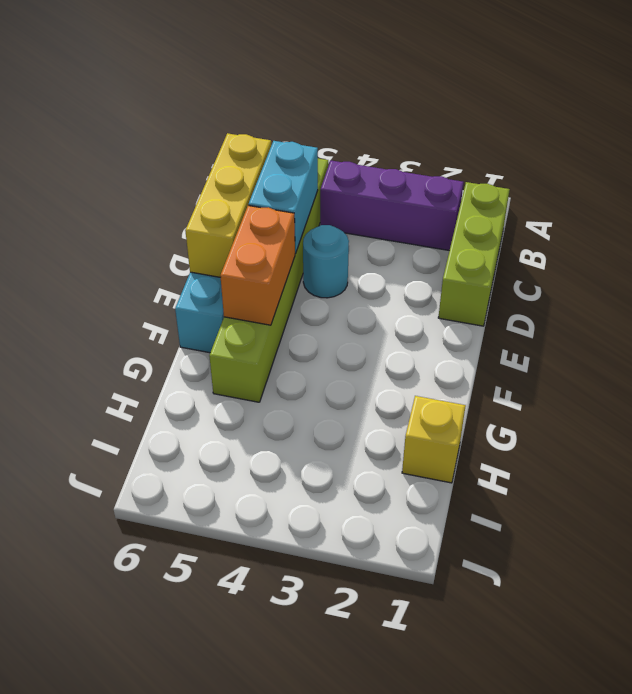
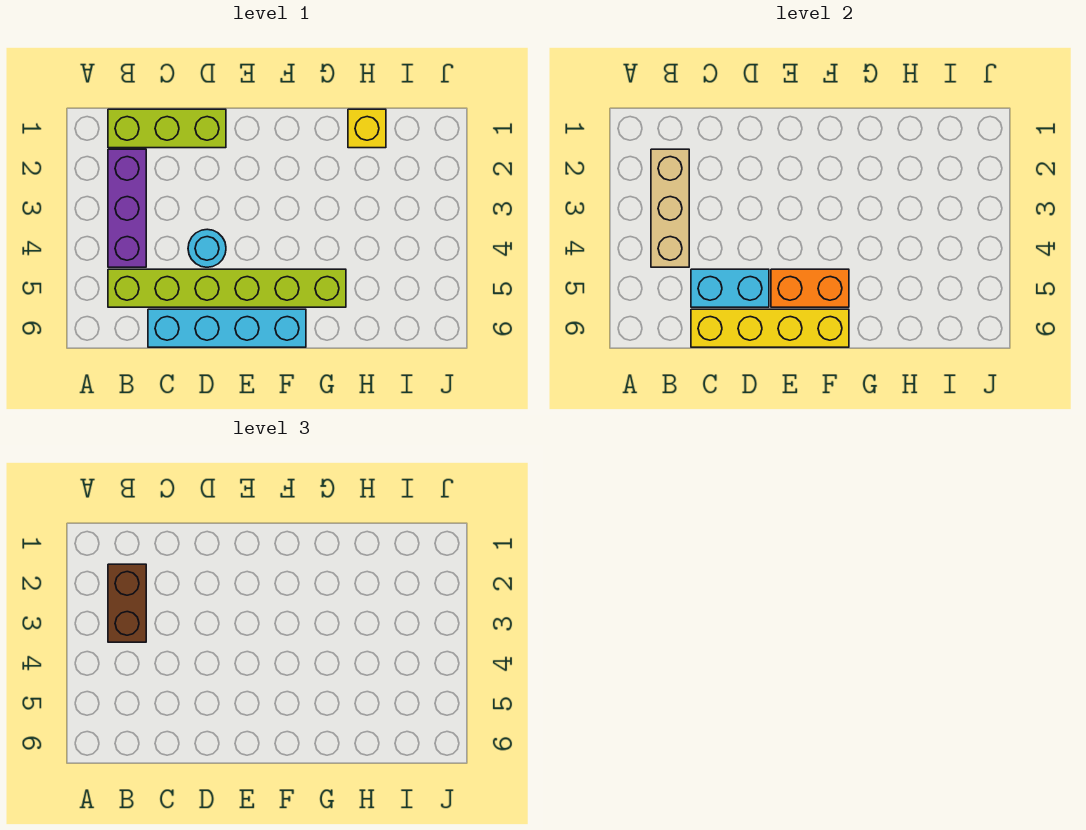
none -> tan 1x3 brick [651,149,689,267]
none -> brown 1x2 brick [108,564,146,642]
yellow 1x3 brick [185,133,271,277] -> yellow 1x4 brick [691,309,849,347]

